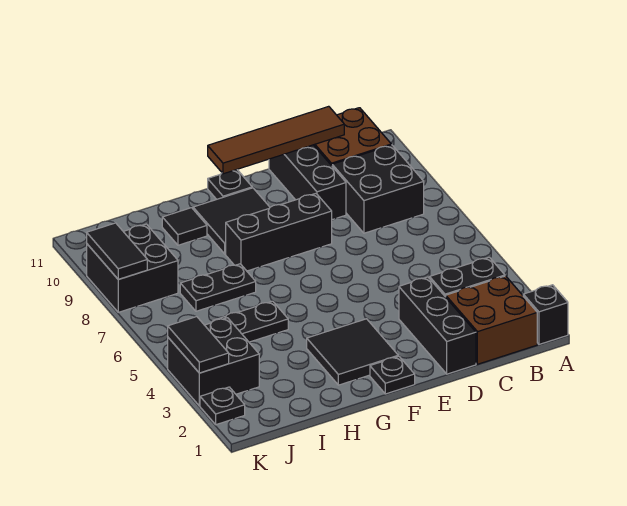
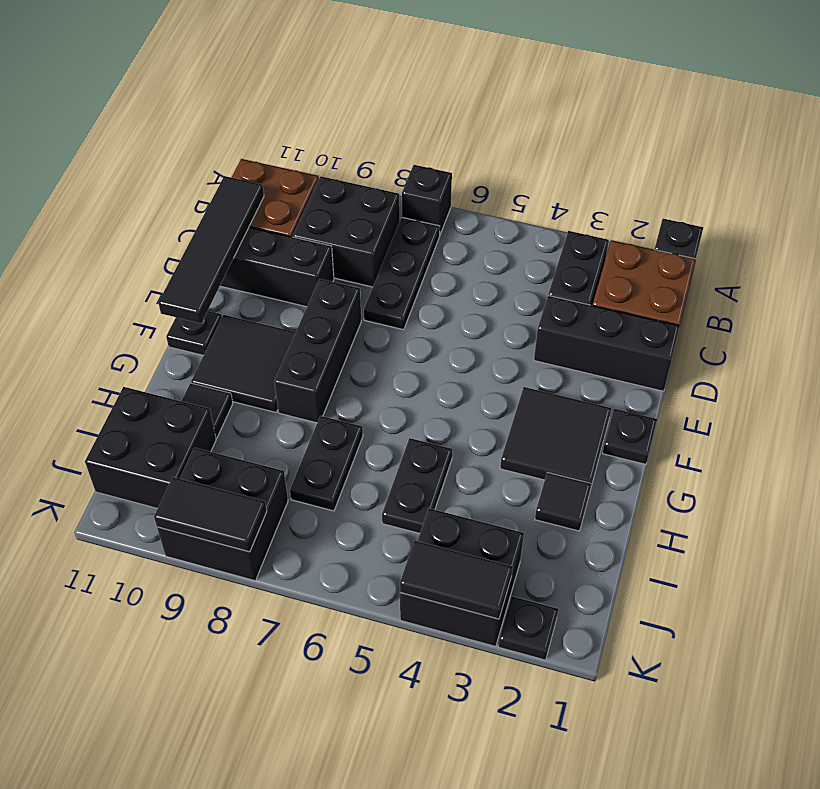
none -> black 1x1 brick [402,165,452,234]
none -> black 1x3 plate [364,218,440,330]
brown 1x4 tile [208,106,344,174] -> black 1x4 tile [158,176,264,323]
none -> black 1x1 tile [535,473,591,531]
none -> black 2x2 brick [85,387,216,508]

